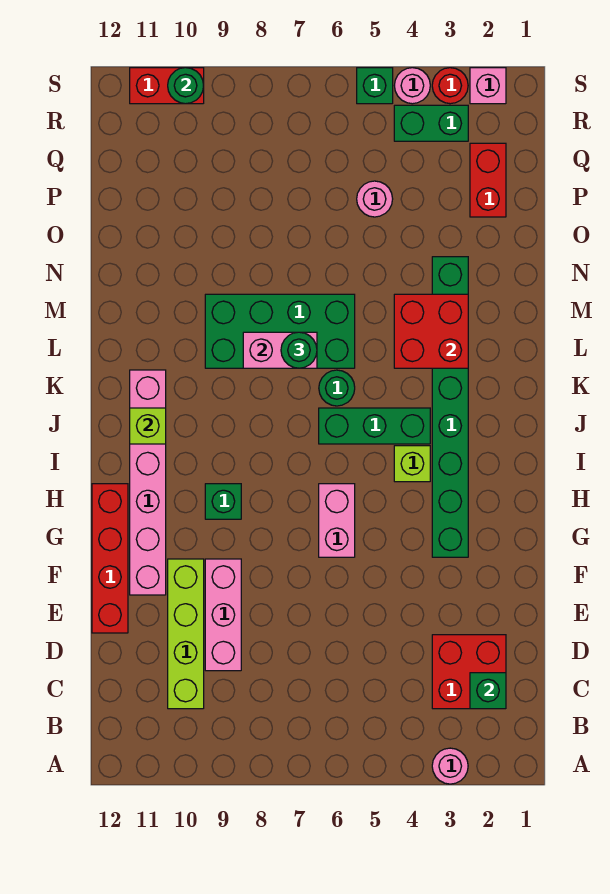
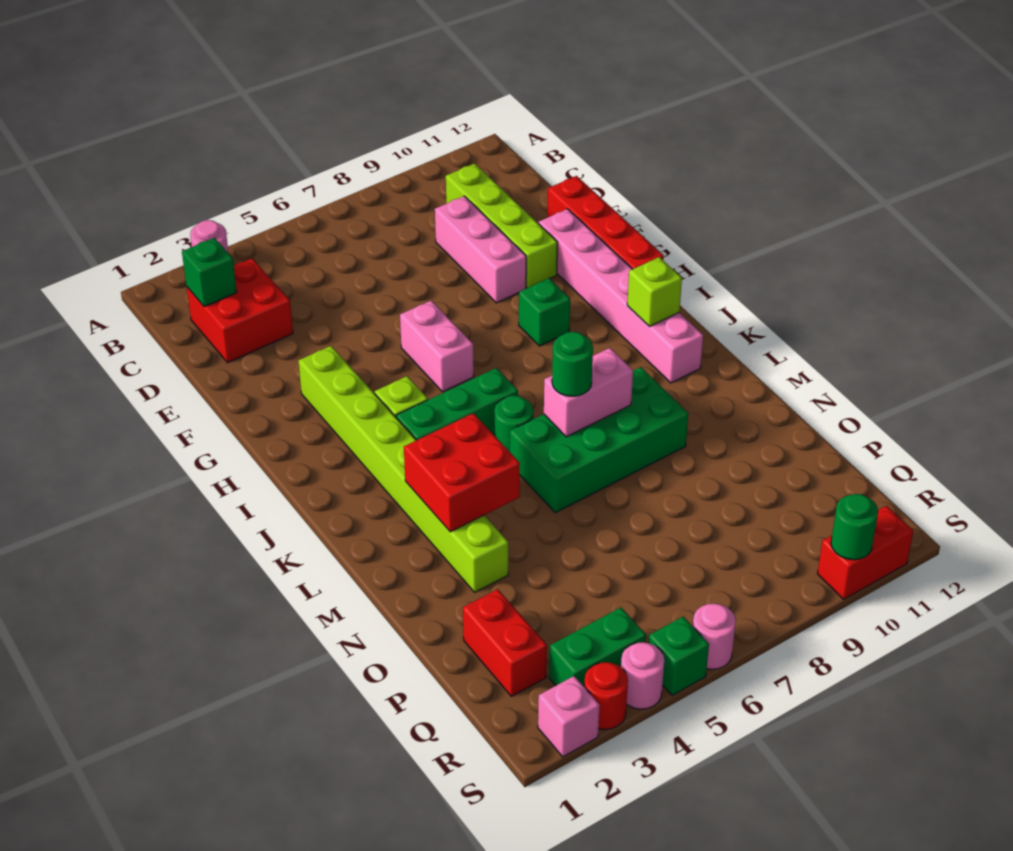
green 1x8 brick [432,257,468,557] -> lime 1x8 brick [299,346,508,592]
pink 1x1 round brick [357,181,393,217] -> pink 1x1 round brick moved to [693,603,736,669]

